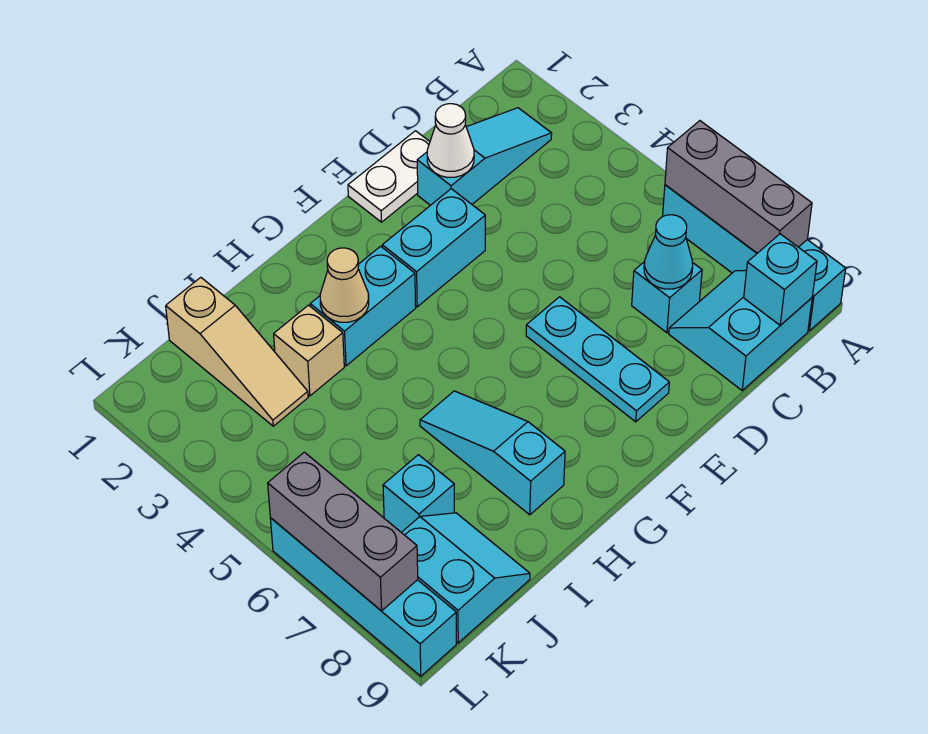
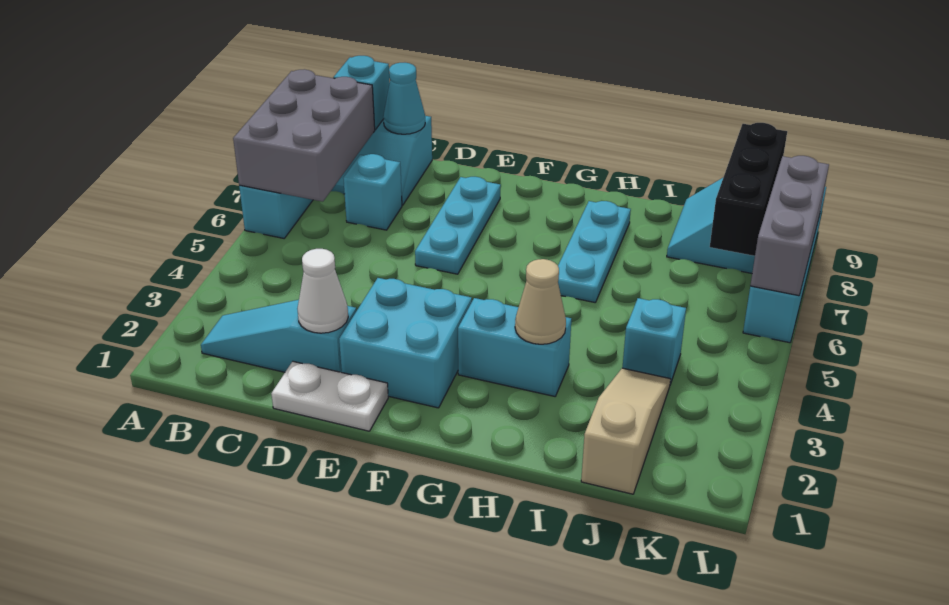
grey 1x3 brick [665,121,812,253] -> grey 2x3 brick [233,69,375,202]
cyan 1x1 cone [644,215,693,289] -> cyan 1x1 cone moved to [383,63,425,134]
cyan 1x2 brick [382,189,485,307] -> cyan 2x2 brick [339,278,472,408]
cyan 1x3 slope [420,391,565,515] -> cyan 1x3 plate [558,201,631,302]
tan 1x1 brick [274,305,344,396] -> none
cyan 1x1 brick [383,455,454,532] -> cyan 1x1 brick moved to [622,298,686,384]
none -> black 1x3 brick [710,123,787,256]

